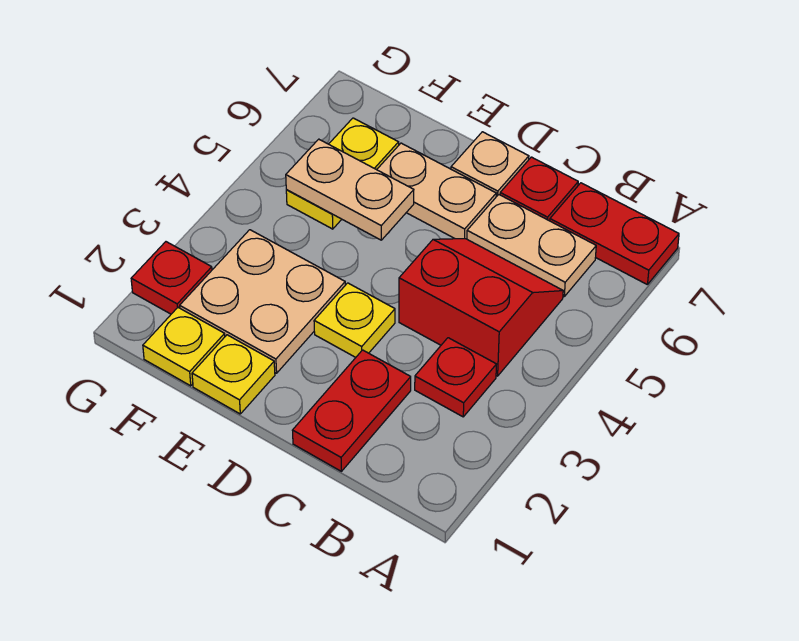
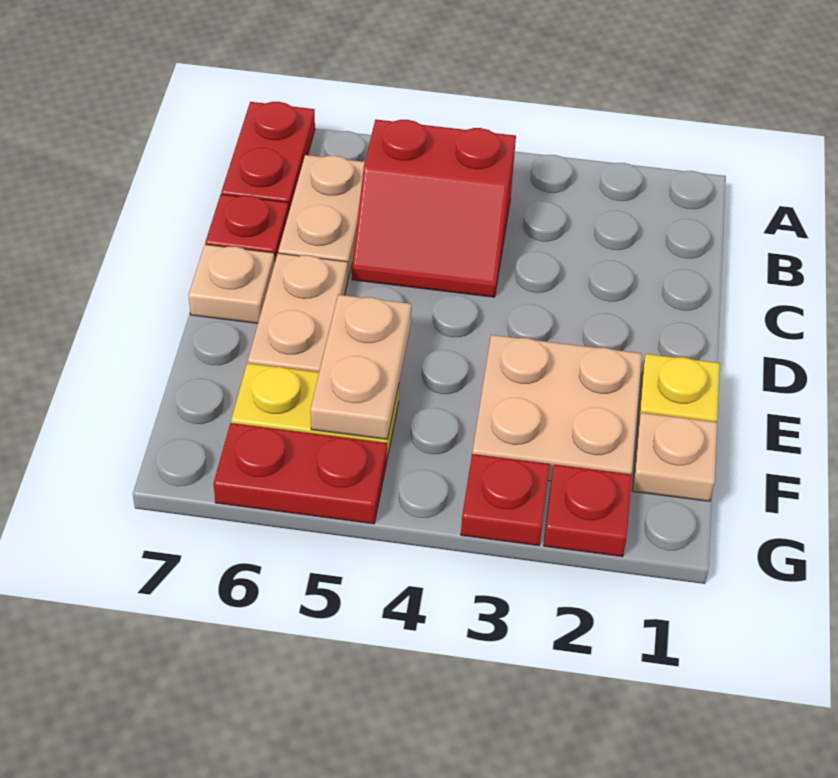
red 1x1 plate [415,338,496,417] -> red 1x1 plate moved to [461,454,550,546]
red 2x2 slope [399,239,563,376] -> red 2x2 slope turned to [352,120,516,297]
red 1x2 plate [292,350,411,471] -> red 1x2 plate moved to [214,423,387,524]
yellow 1x1 plate [314,283,395,357] -> none
yellow 1x1 plate [143,308,225,386] -> tan 1x1 plate [632,413,717,501]

